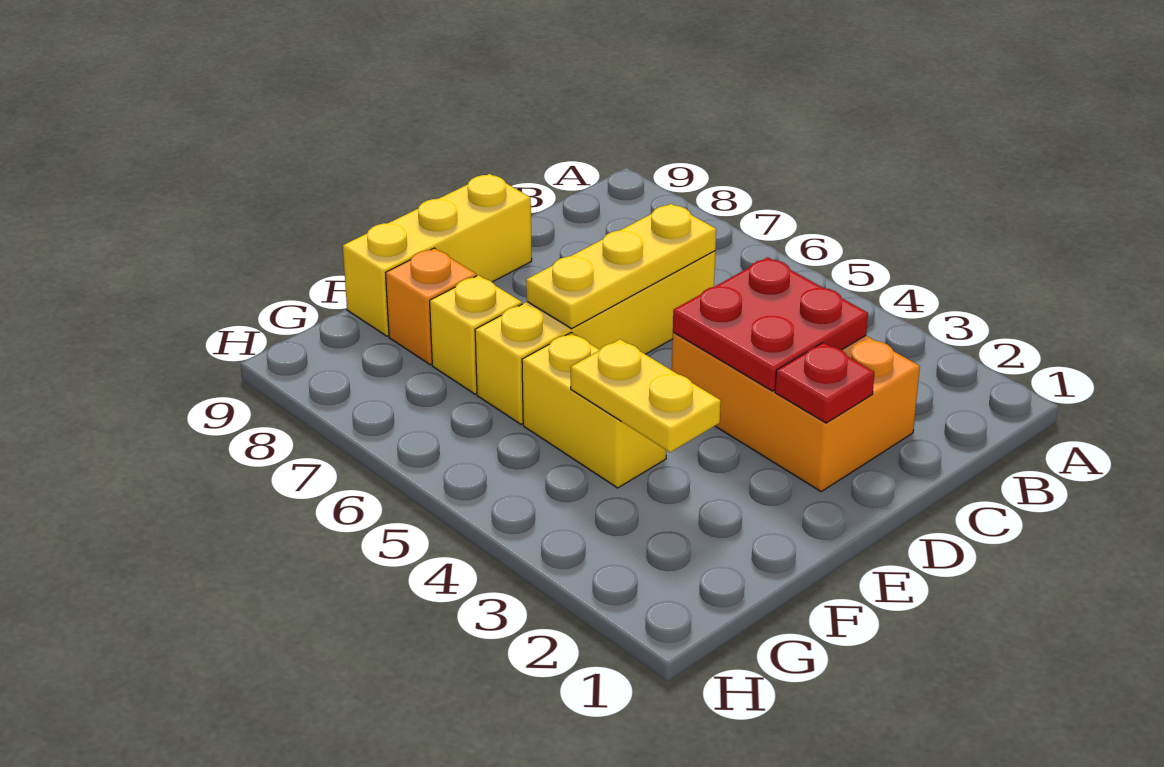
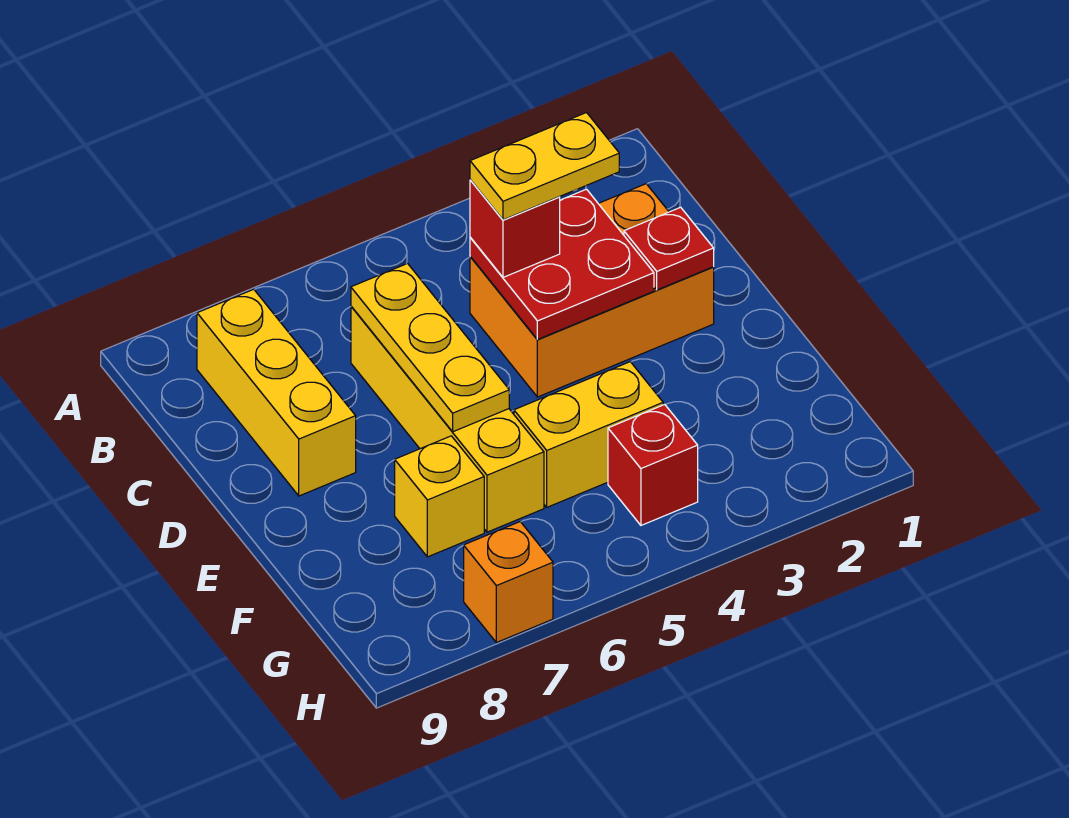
none -> red 1x1 brick [470,180,560,277]
yellow 1x3 brick [343,174,532,336] -> yellow 1x3 brick moved to [197,289,356,496]
yellow 1x2 plate [571,339,721,452] -> yellow 1x2 plate moved to [470,113,619,220]
orange 1x1 brick [386,248,477,365] -> orange 1x1 brick moved to [464,522,553,643]
none -> red 1x1 brick [608,405,698,525]

